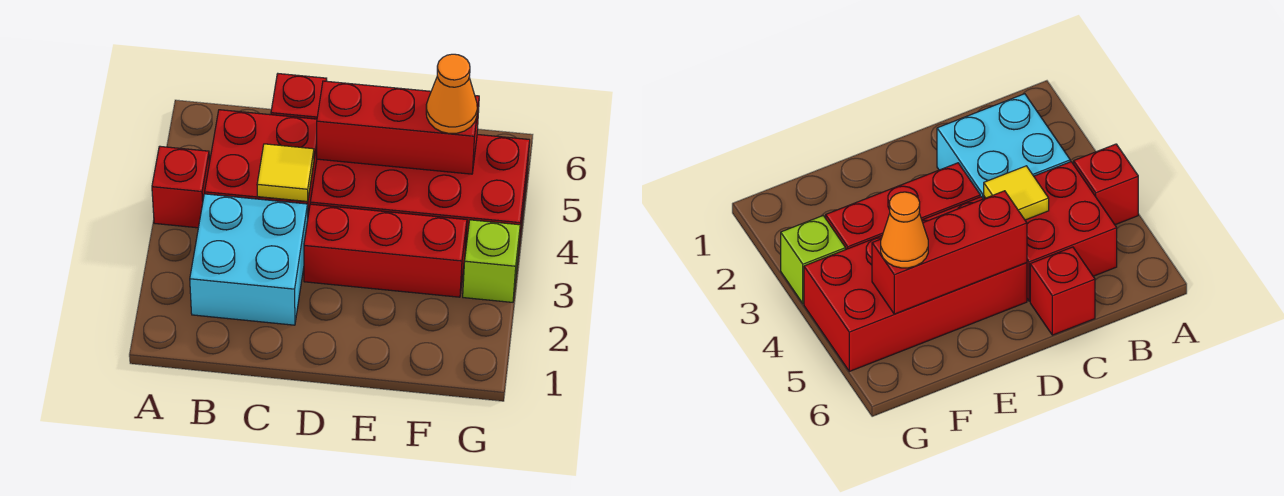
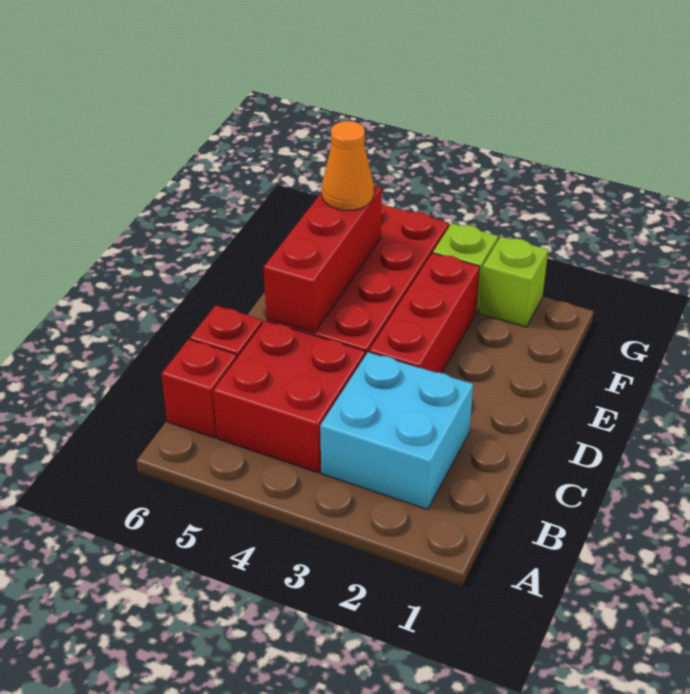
red 1x1 brick [152,146,209,228] -> red 1x1 brick moved to [162,339,237,438]
yellow 1x1 tile [257,144,314,202] -> none
none -> lime 1x1 brick [479,237,548,327]

